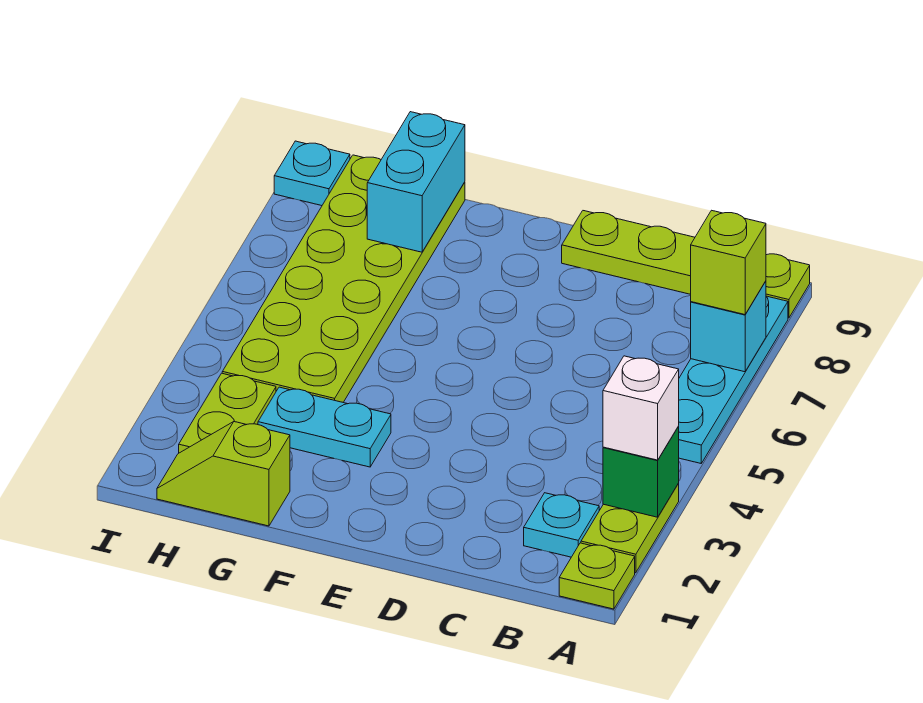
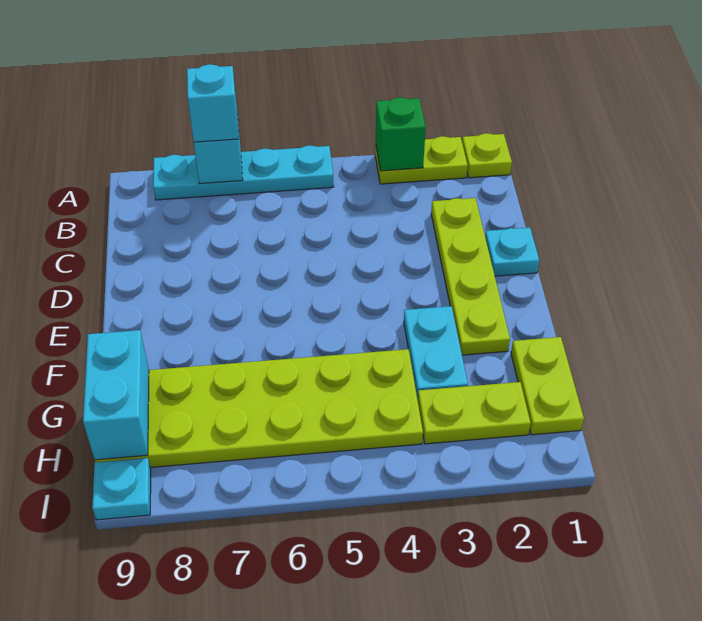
white 1x1 brick [603,356,679,460] -> none
lime 1x1 brick [691,210,766,315] -> cyan 1x1 brick [187,64,239,142]
lime 1x4 plate [562,211,810,318] -> lime 1x4 plate moved to [431,198,510,355]
cyan 1x1 plate [524,493,599,557] -> cyan 1x1 plate moved to [485,228,539,276]
lime 1x2 slope [157,422,290,526] -> lime 1x2 plate [511,337,584,435]
cyan 1x2 brick [367,112,465,252] -> cyan 1x2 brick turned to [83,330,149,460]

